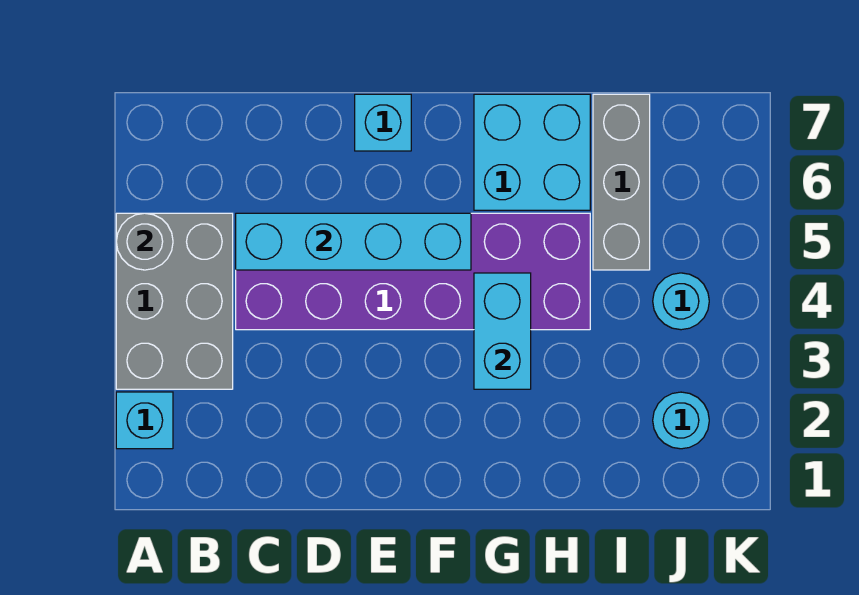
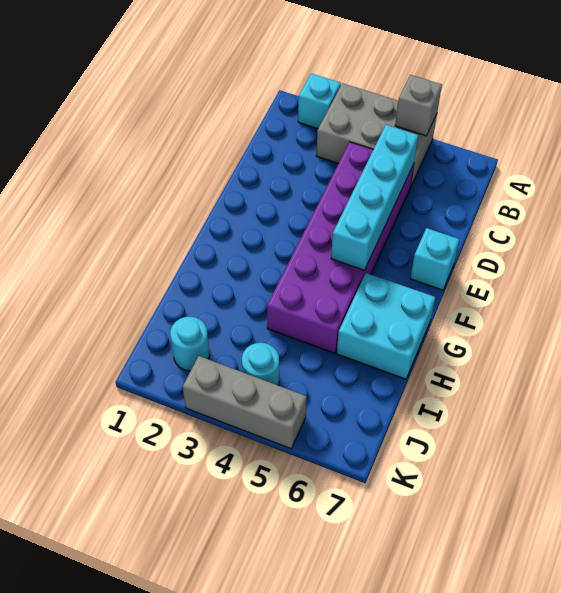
grey 1x1 round brick [116,213,173,270] -> grey 1x1 brick [395,75,442,136]
cyan 1x2 brick [474,273,531,389] -> none
grey 1x3 brick [593,94,650,270] -> grey 1x3 brick moved to [183,356,307,449]

